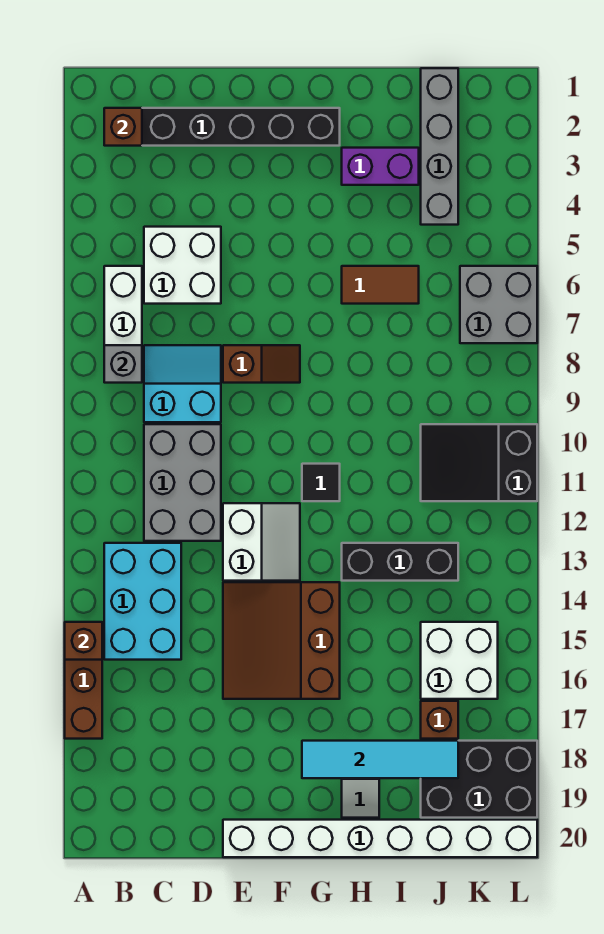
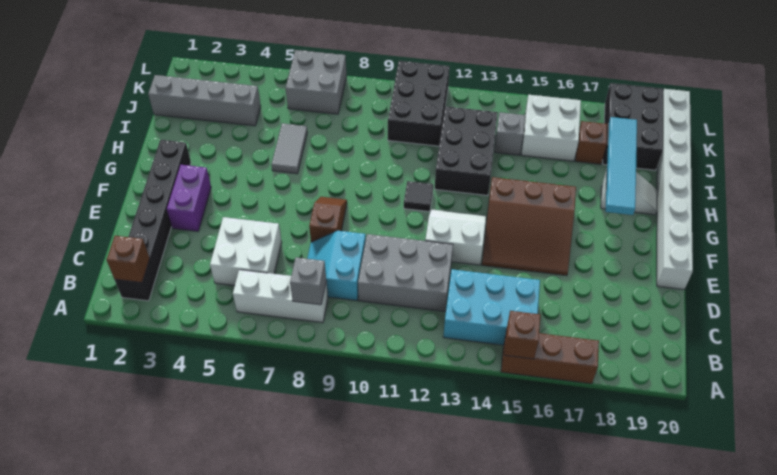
purple 1x2 brick [342,148,419,185] -> purple 1x2 brick moved to [167,165,211,231]
brown 1x2 tile [342,266,419,304] -> grey 1x2 tile [271,123,307,174]
black 1x3 brick [342,543,458,581] -> black 2x3 brick [435,106,498,195]
black 2x3 slope [421,424,537,501] -> black 2x3 brick [388,61,450,146]
none -> grey 1x1 brick [494,112,525,155]

